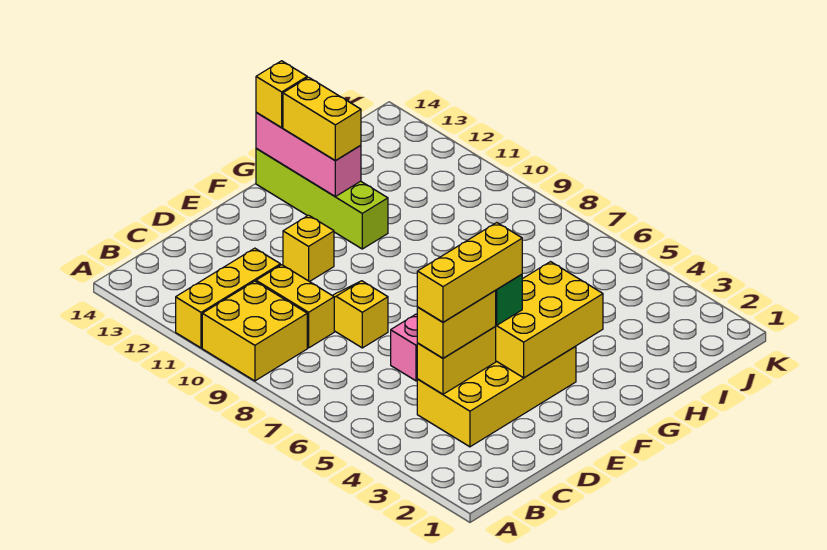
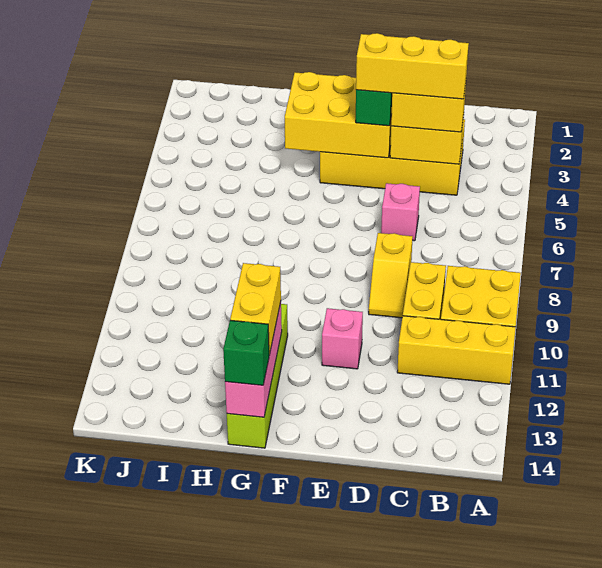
yellow 1x1 brick [283,215,334,282] -> pink 1x1 brick [322,308,363,369]
yellow 1x1 brick [256,61,307,128] -> green 1x1 brick [223,320,269,385]

